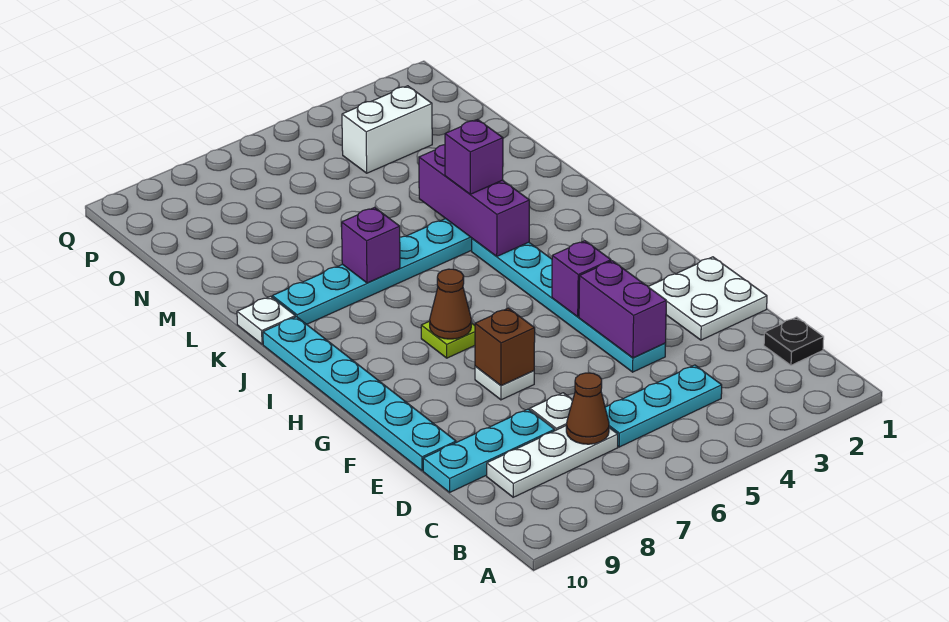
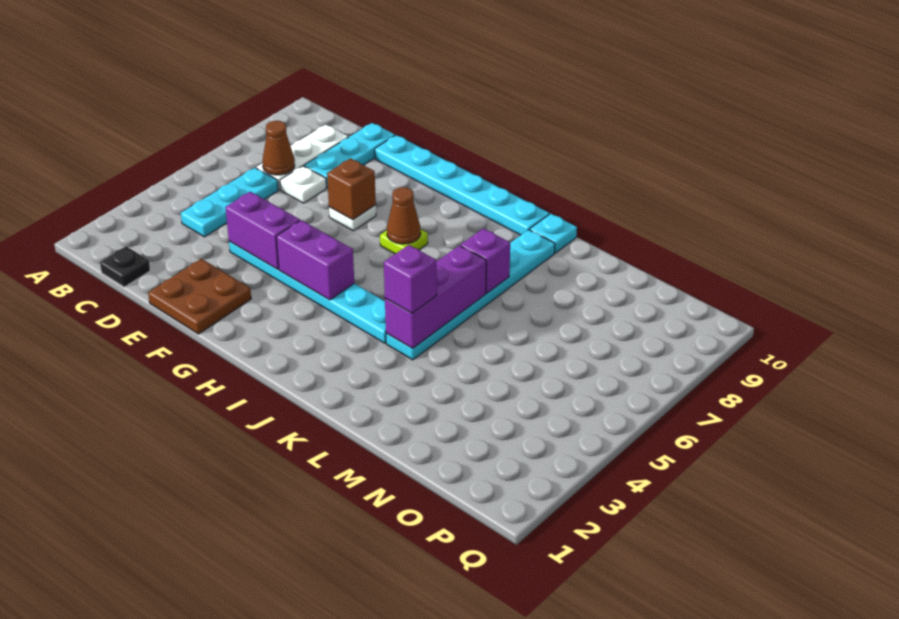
white 2x2 plate [648,257,767,340] -> brown 2x2 plate [148,259,251,334]
purple 1x1 brick [552,241,611,317] -> purple 1x2 brick [276,220,354,300]
purple 1x3 brick [419,145,529,256] -> purple 1x3 brick turned to [385,246,486,348]
white 1x1 plate [237,296,295,344] -> cyan 1x1 plate [530,214,577,253]
white 1x2 brick [342,86,432,173] -> none

